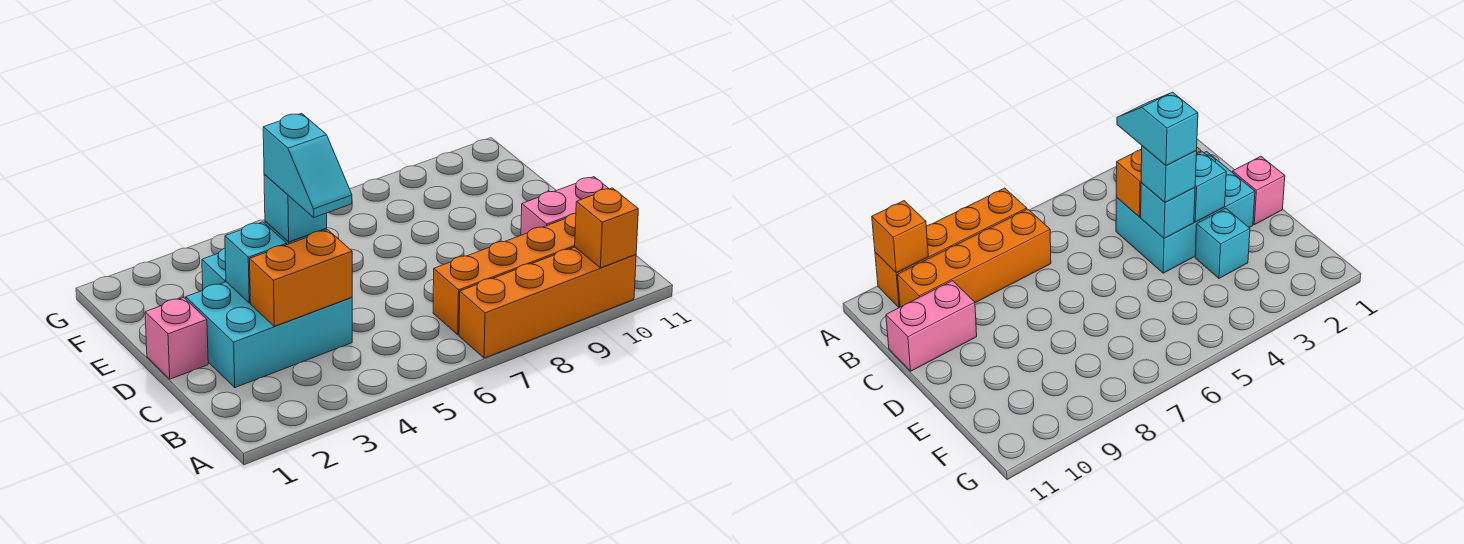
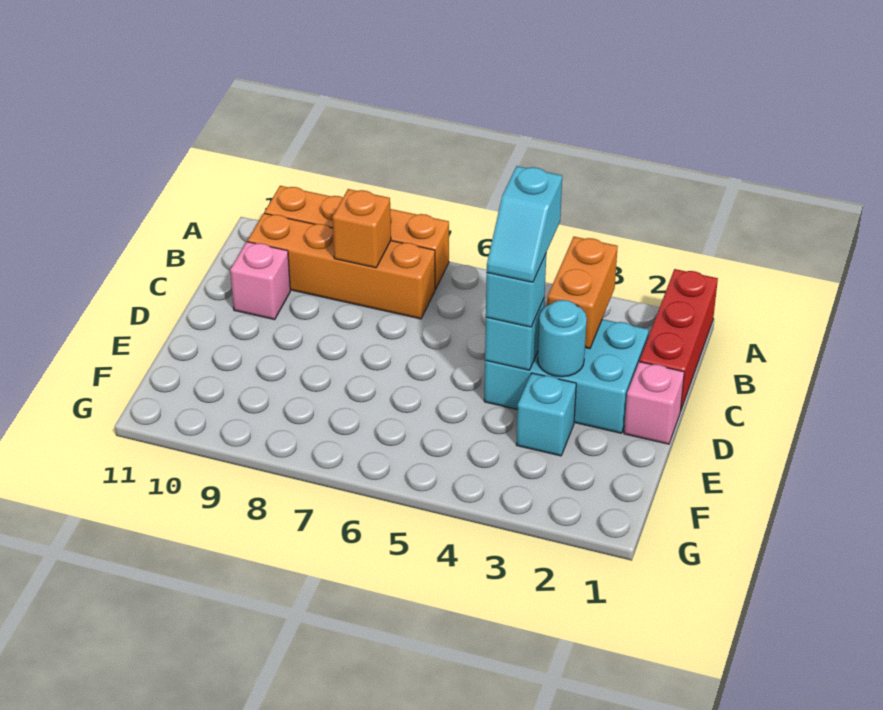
none -> red 1x3 brick [640,269,718,411]
orange 1x1 brick [575,188,638,268] -> orange 1x1 brick moved to [333,189,391,268]
orange 1x2 brick [250,230,352,326] -> orange 1x2 brick turned to [547,237,618,349]
cyan 1x2 slope [263,113,352,217] -> cyan 1x2 slope turned to [487,166,562,282]
pink 1x2 brick [521,177,609,235] -> pink 1x1 brick [230,242,290,320]
cyan 1x1 brick [225,222,287,303] -> cyan 1x1 round brick [538,300,587,377]

